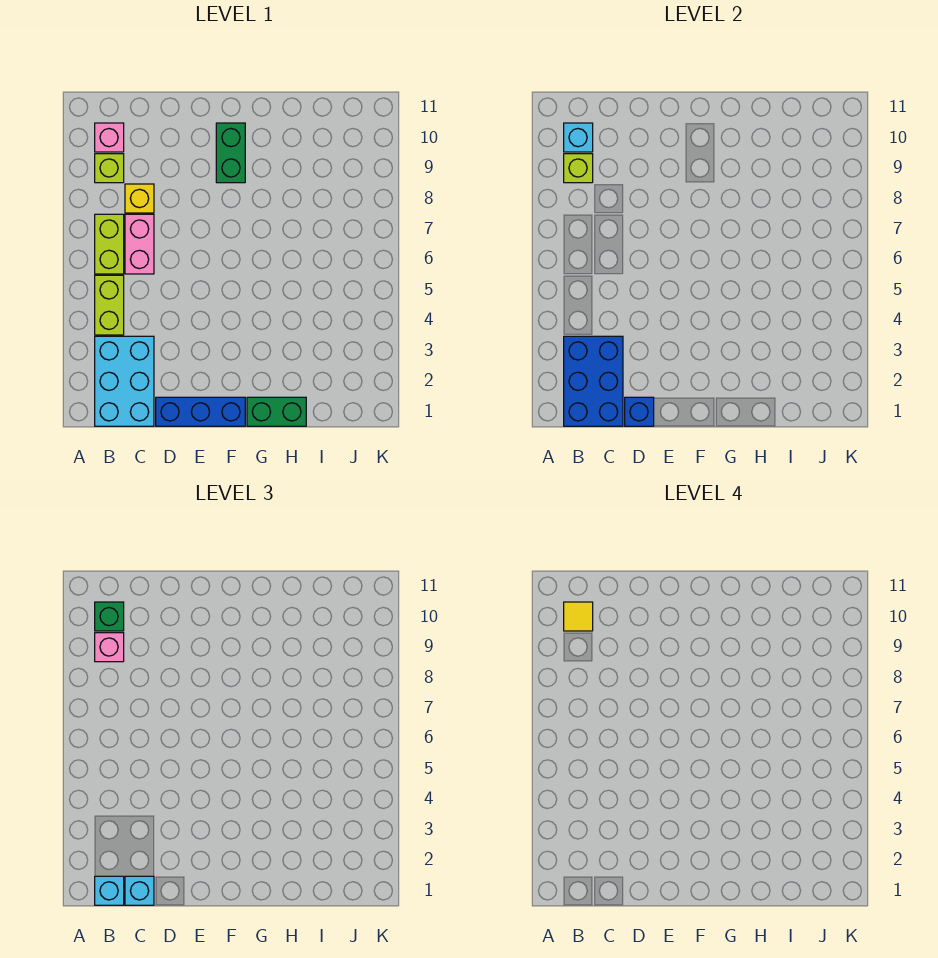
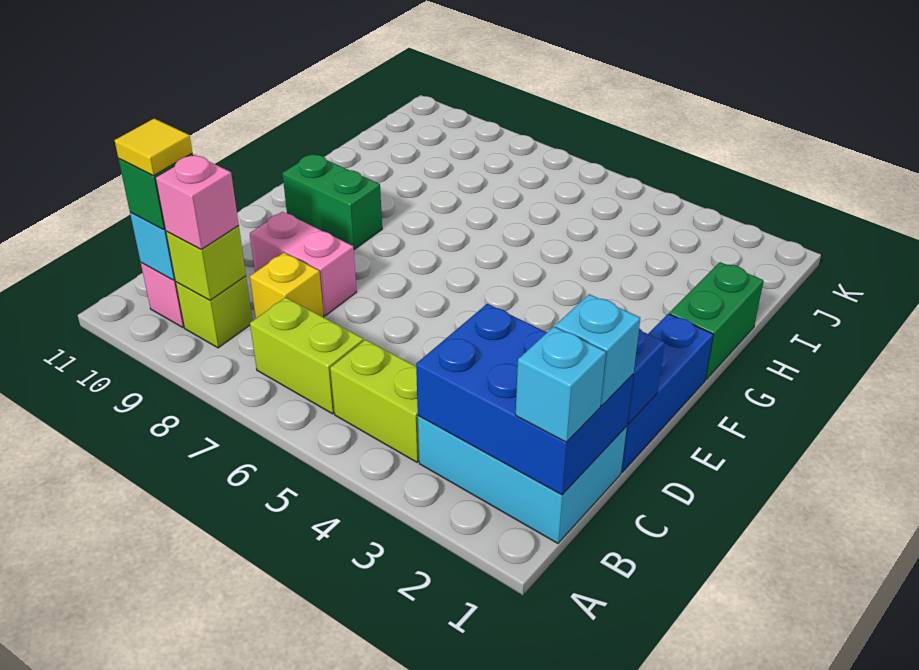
pink 1x2 brick [125,214,154,274] -> pink 1x2 brick moved to [250,212,357,316]

